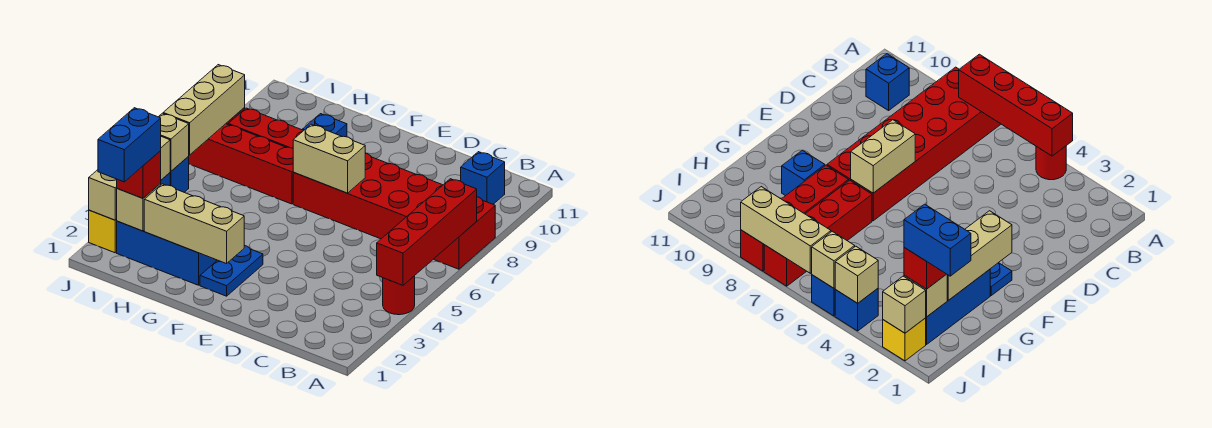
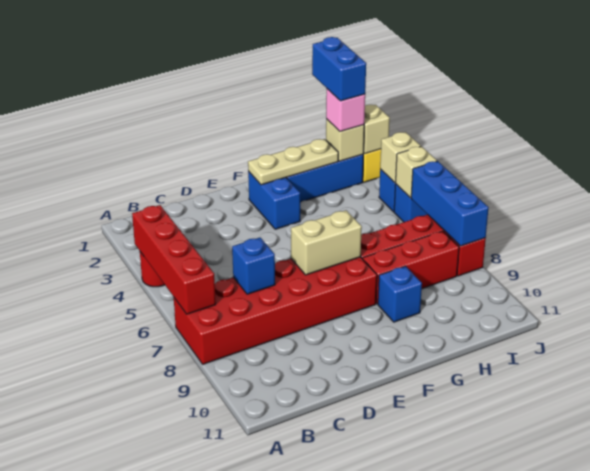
blue 1x1 brick [461,152,505,204] -> blue 1x1 brick moved to [232,238,275,294]
blue 1x2 plate [200,246,263,296] -> blue 1x2 brick [248,171,300,229]
tan 1x3 brick [144,184,244,264] -> tan 1x3 plate [248,139,338,185]
red 1x1 brick [117,151,161,198] -> pink 1x1 brick [326,89,365,132]
tan 1x3 brick [163,65,245,155] -> blue 1x3 brick [411,161,489,246]

